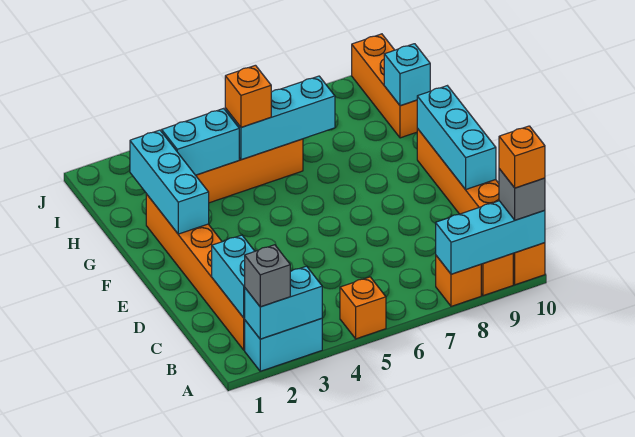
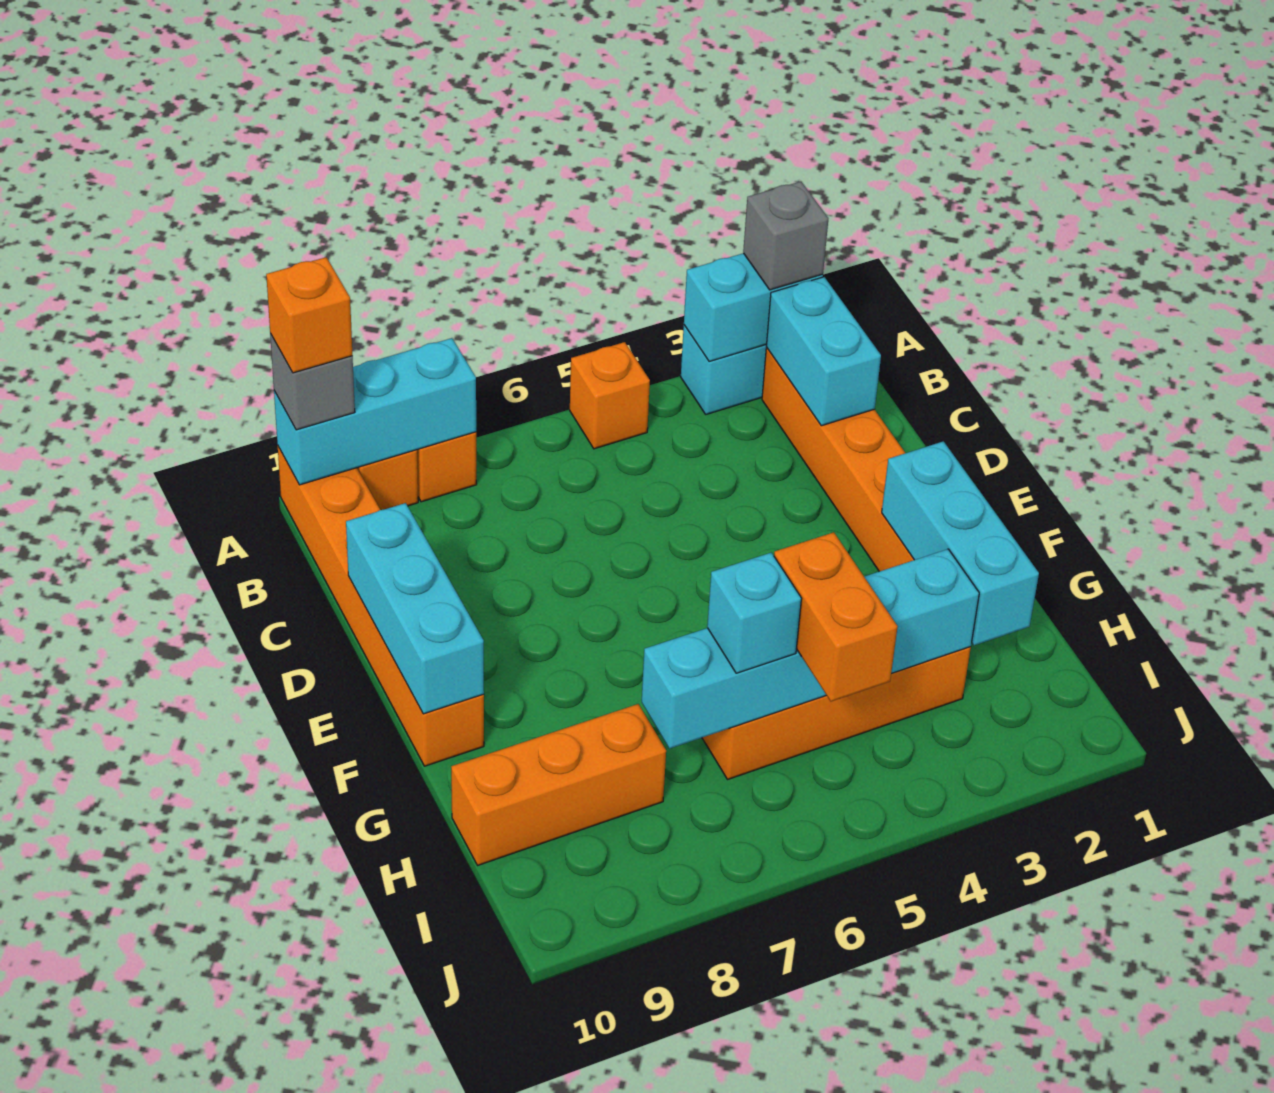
orange 1x1 brick [225,65,271,127] -> orange 1x2 brick [774,532,898,701]
orange 1x3 brick [352,34,418,138] -> orange 1x3 brick turned to [451,704,666,865]
cyan 1x1 brick [384,44,430,106] -> cyan 1x1 brick moved to [707,553,802,673]

